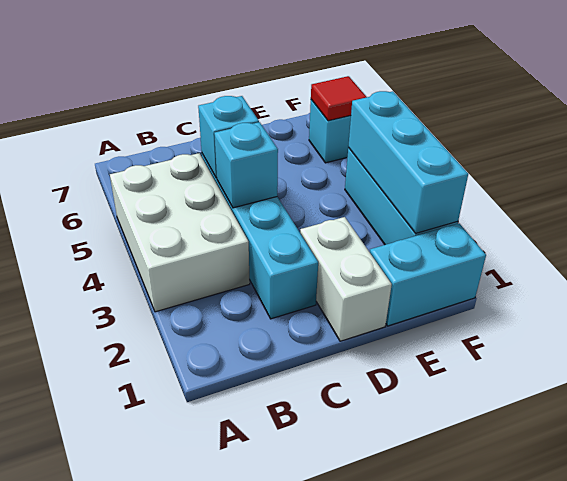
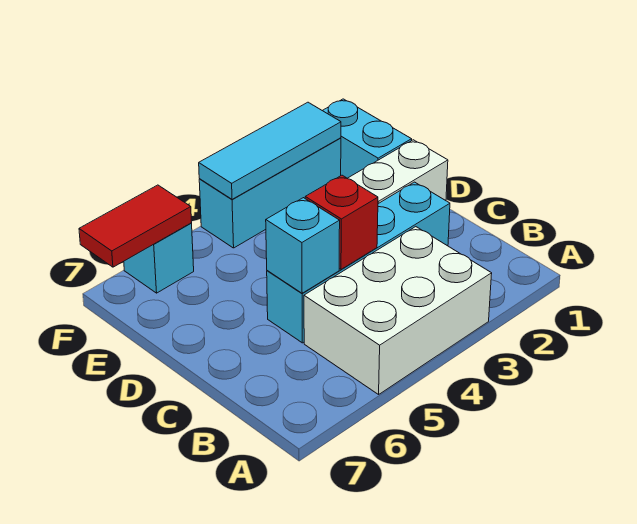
cyan 1x1 brick [214,122,278,208] -> red 1x1 brick [305,175,378,269]
cyan 1x3 brick [348,91,468,233] -> cyan 1x3 tile [199,102,341,199]
red 1x1 tile [311,76,366,121] -> red 1x2 tile [79,185,192,267]

